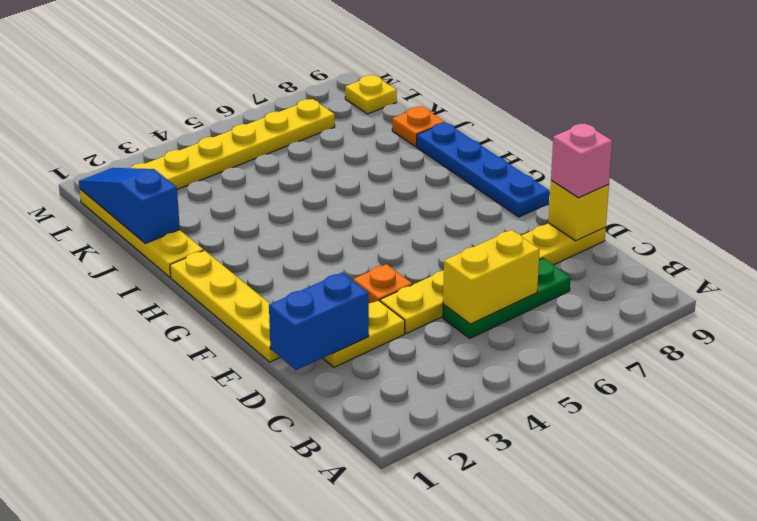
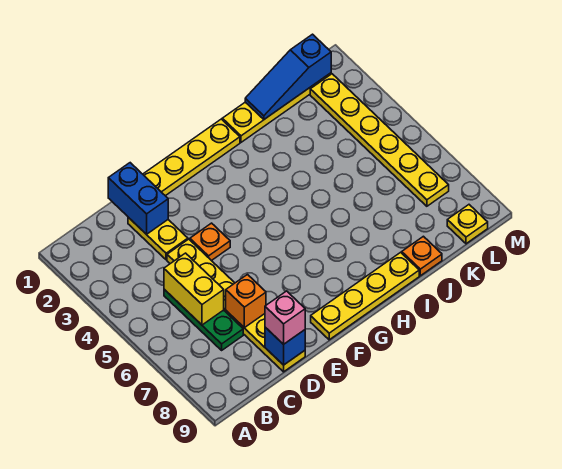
none -> orange 1x1 brick [226,275,266,328]
yellow 1x1 brick [549,180,609,241] -> blue 1x1 brick [265,327,305,365]
blue 1x4 plate [417,123,549,217] -> yellow 1x4 plate [311,252,419,340]
blue 1x3 slope [79,168,180,243] -> blue 1x3 slope turned to [245,34,331,119]

